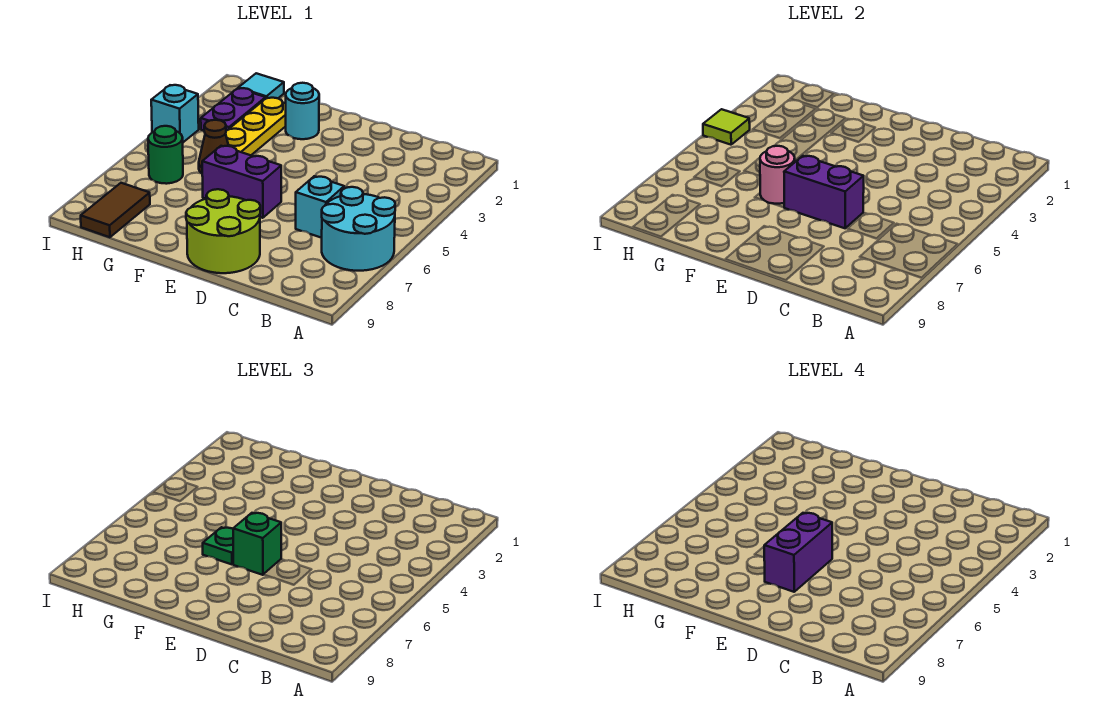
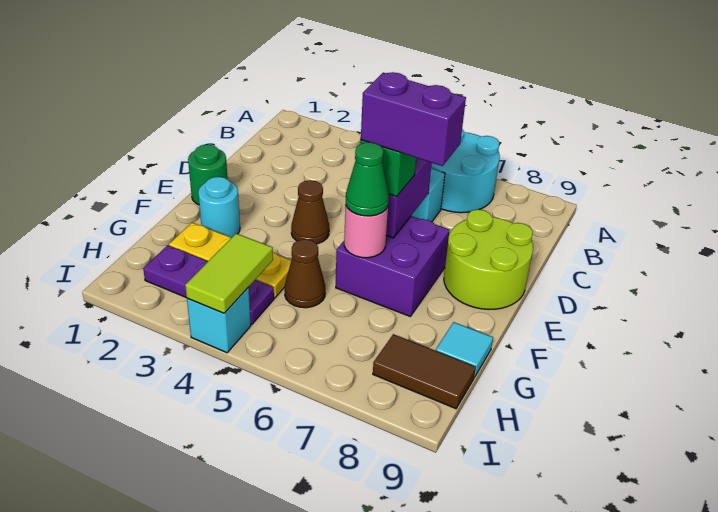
none -> brown 1x1 cone [291,180,329,244]
purple 1x2 brick [202,146,281,218] -> purple 2x2 brick [336,216,450,317]
green 1x1 plate [203,527,233,564] -> green 1x1 cone [346,142,389,216]
cyan 1x1 tile [238,73,284,98] -> cyan 1x1 tile moved to [436,322,493,377]
purple 1x2 plate [201,88,266,131] -> purple 1x3 plate [143,245,274,324]
green 1x1 round brick [148,126,183,184] -> green 1x1 round brick moved to [188,145,228,205]
lime 1x1 tile [703,109,750,145] -> lime 1x2 tile [185,233,273,313]

